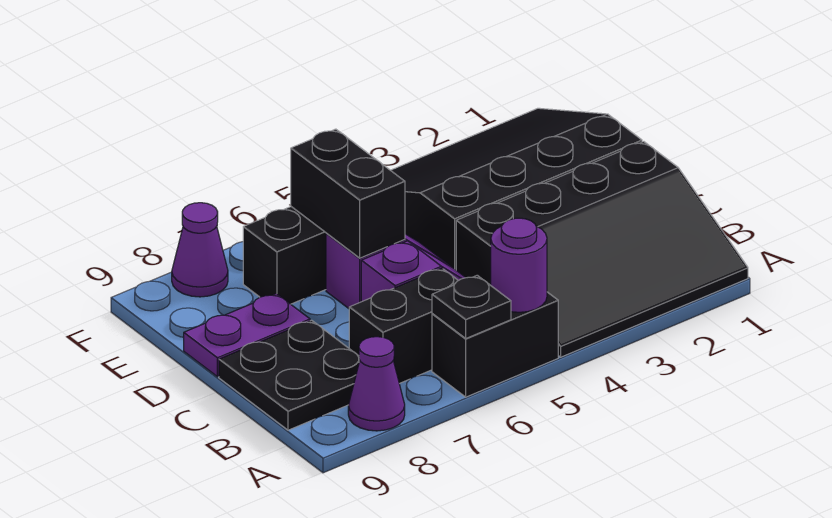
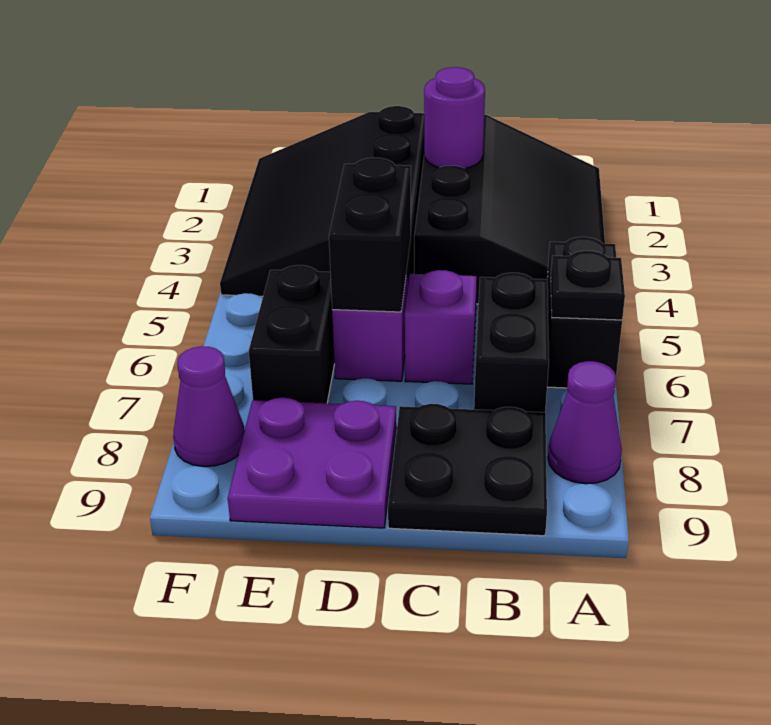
purple 1x1 round brick [491,218,547,312] -> purple 1x1 round brick moved to [424,67,485,168]
black 1x2 brick [291,129,405,258] -> black 1x2 brick turned to [329,158,411,312]
purple 1x2 plate [184,294,310,377] -> purple 2x2 plate [228,398,396,528]

